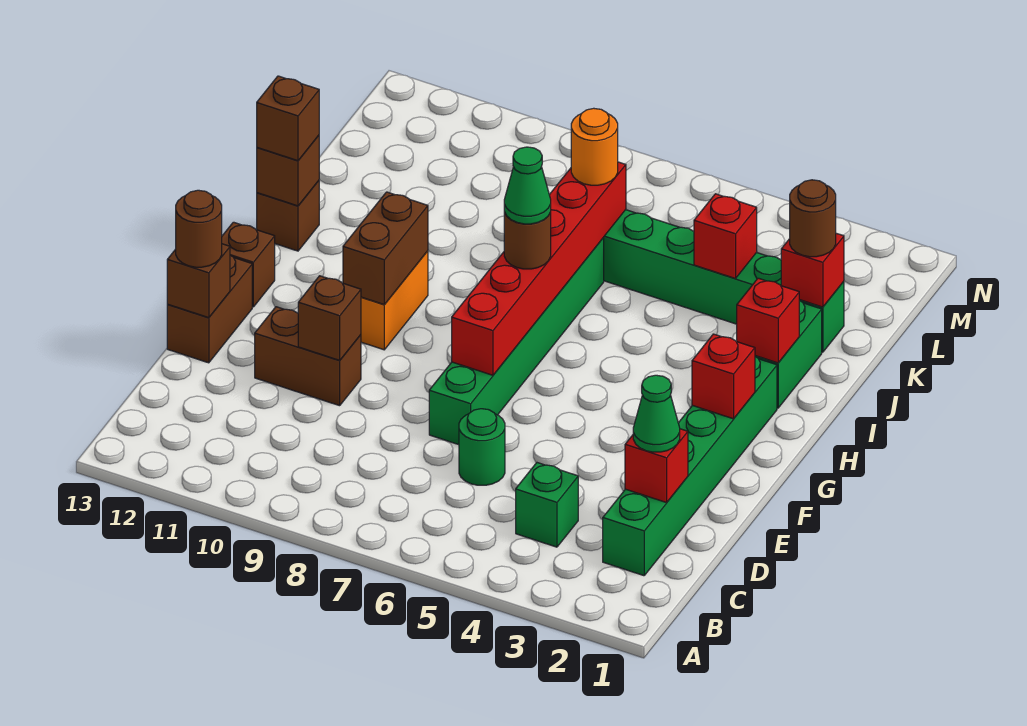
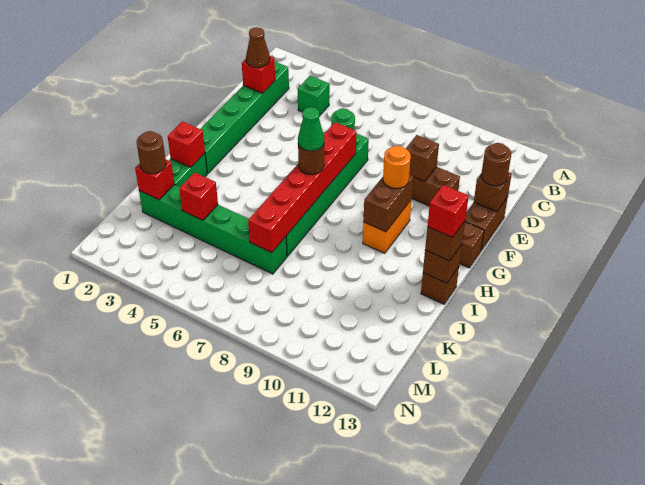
green 1x1 cone [633,375,680,452] -> brown 1x1 cone [246,28,270,68]
red 1x1 brick [692,334,755,419] -> red 1x1 brick moved to [427,185,469,238]
orange 1x1 round brick [571,108,618,185] -> orange 1x1 round brick moved to [383,146,411,188]

